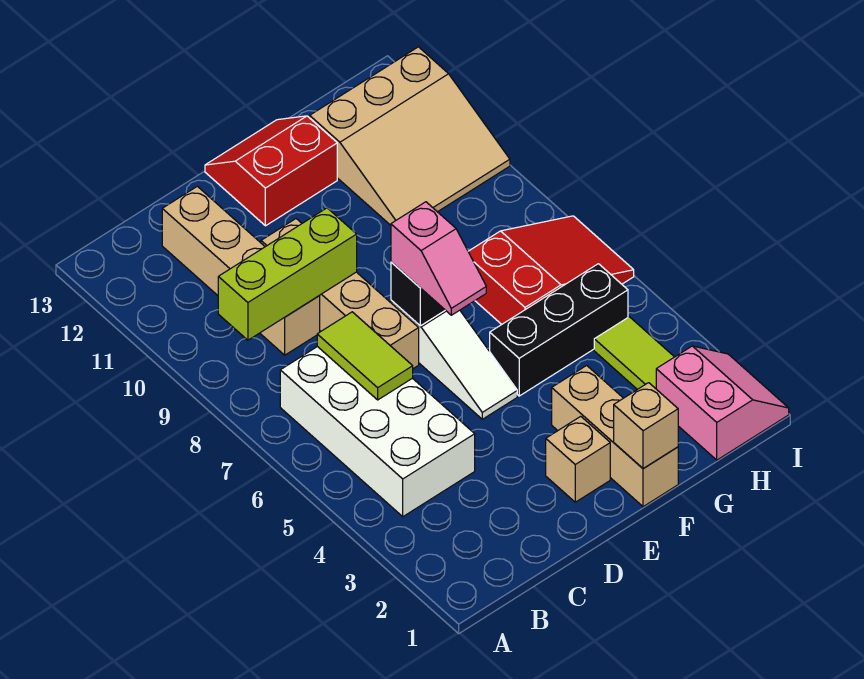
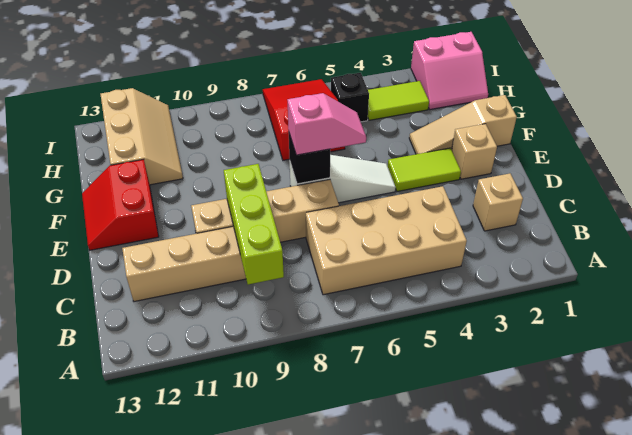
white 2x4 brick [280,347,475,517] -> tan 2x4 brick [306,186,467,295]
lime 1x2 tile [317,312,413,400] -> lime 1x2 tile moved to [388,148,461,192]
tan 1x3 brick [552,365,678,507] -> tan 1x3 slope [409,95,517,154]
tan 1x1 brick [614,383,678,469] -> tan 1x1 brick moved to [473,173,523,231]
black 1x3 brick [490,264,628,396] -> black 1x1 brick [331,73,369,122]
tan 3x3 slope [310,47,510,225] -> tan 2x3 slope [100,88,183,185]
pink 2x2 slope [656,346,789,460] -> pink 2x2 slope turned to [411,32,488,110]

